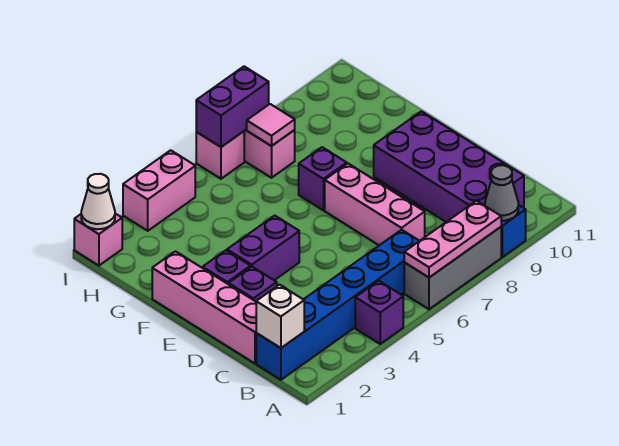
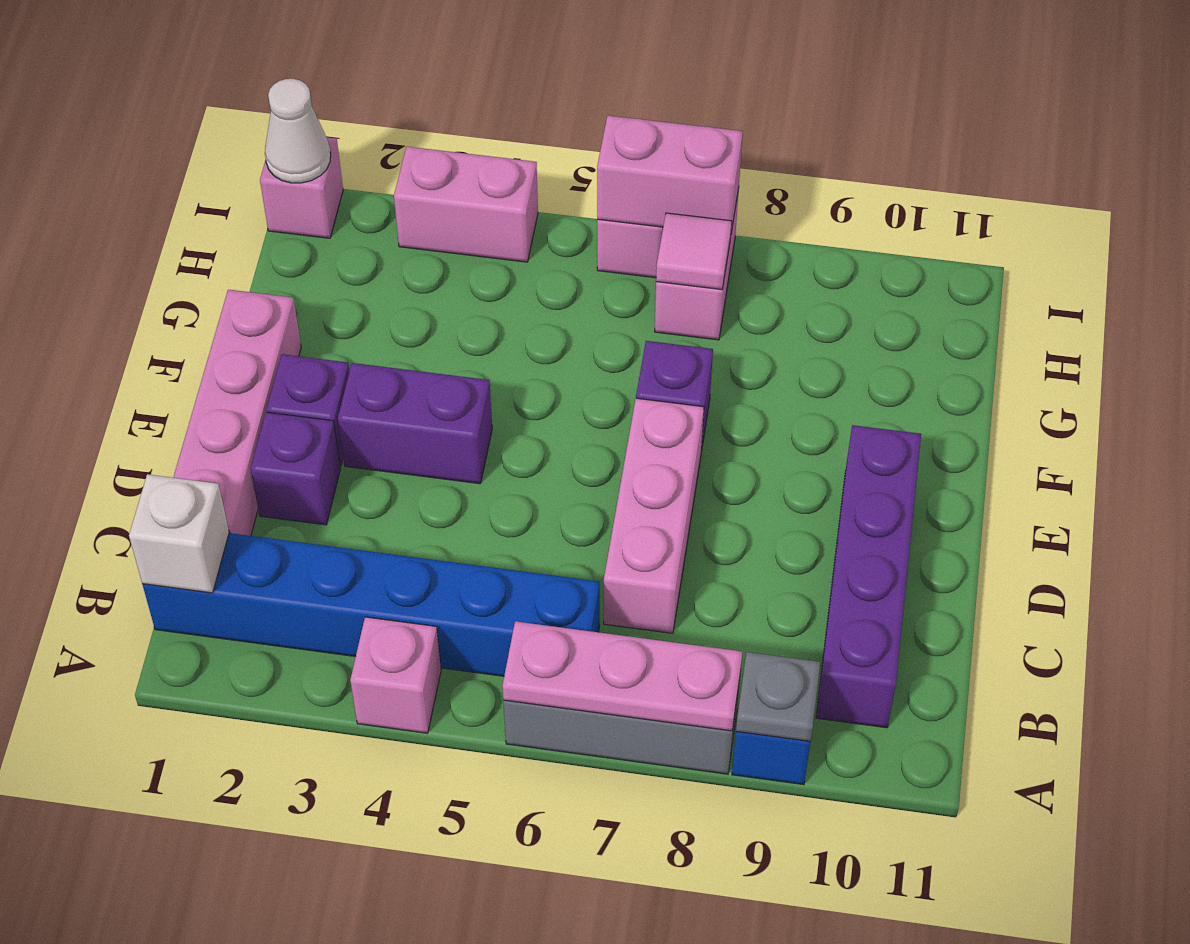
purple 1x1 brick [355,281,403,344] -> pink 1x1 brick [350,617,441,733]
grey 1x1 cone [484,165,518,221] -> grey 1x1 plate [736,652,820,742]
purple 2x4 brick [374,111,524,222] -> purple 1x4 brick [816,425,921,728]
purple 1x2 brick [196,66,269,147] -> pink 1x2 brick [597,116,743,232]

